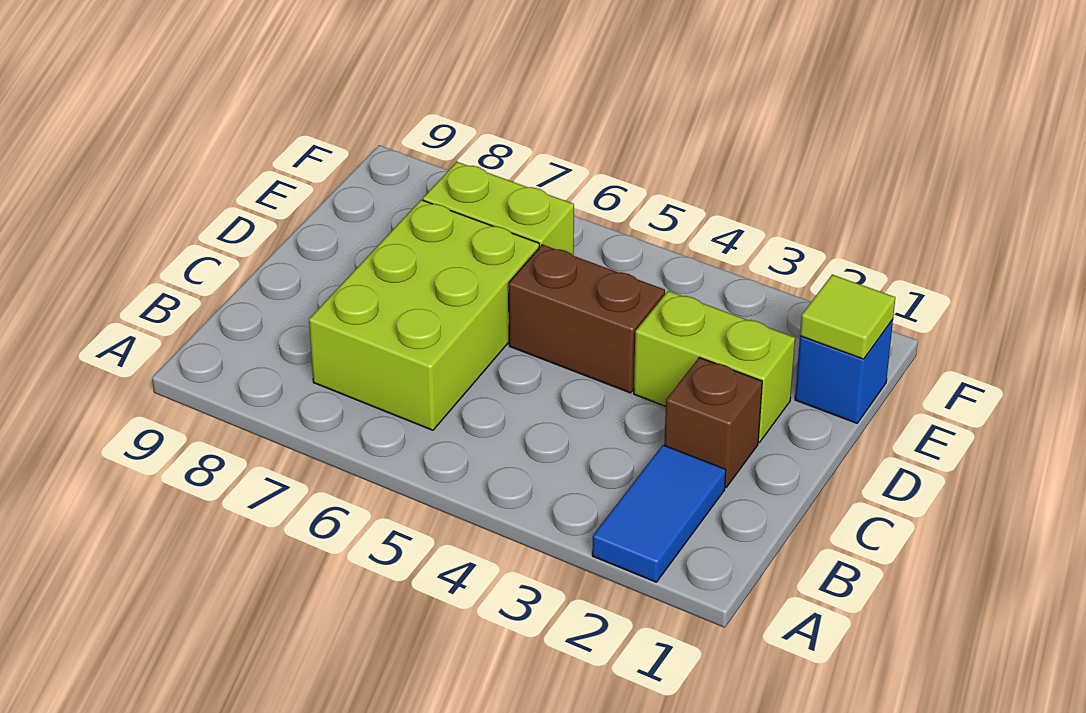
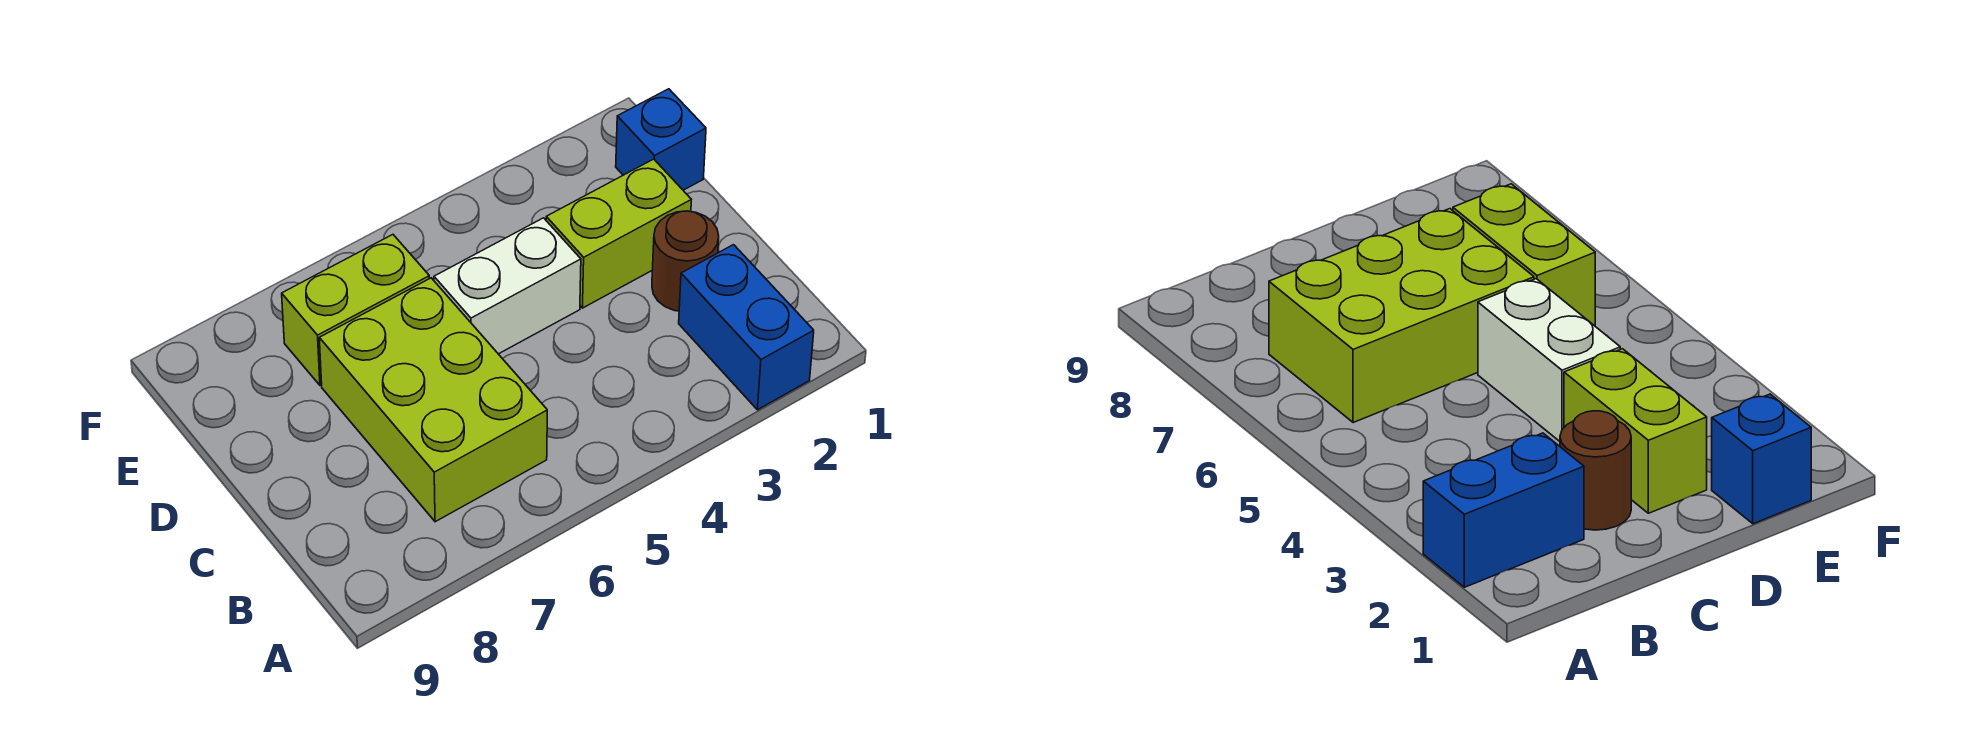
blue 1x2 tile [592,445,726,582] -> blue 1x2 brick [679,245,814,410]
brown 1x1 brick [664,357,762,487] -> brown 1x1 round brick [652,211,719,311]
brown 1x2 brick [509,245,665,393] -> white 1x2 brick [434,218,581,354]
lime 1x1 tile [800,275,895,359] -> none

